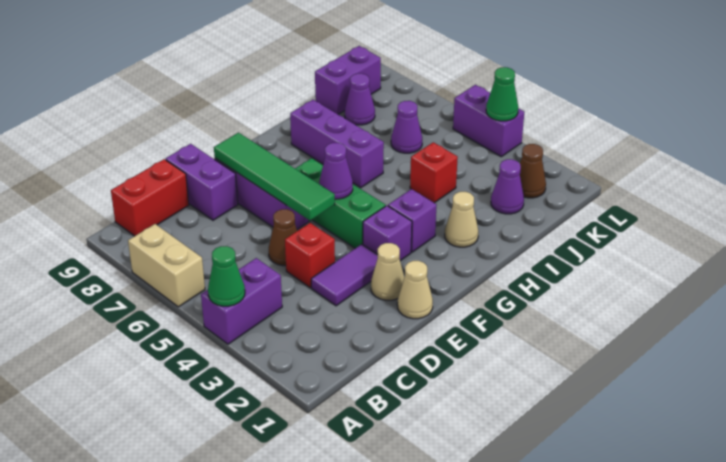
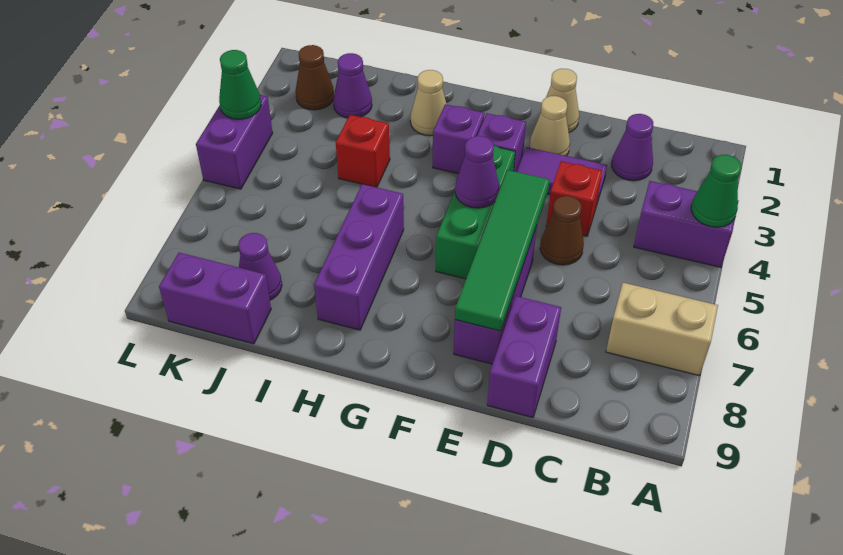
tan 1x2 brick [128,224,205,307] -> tan 1x2 brick turned to [606,283,718,376]
red 1x2 brick [111,159,189,236] -> none
purple 1x1 cone [391,101,422,153] -> purple 1x1 cone moved to [612,114,653,181]

